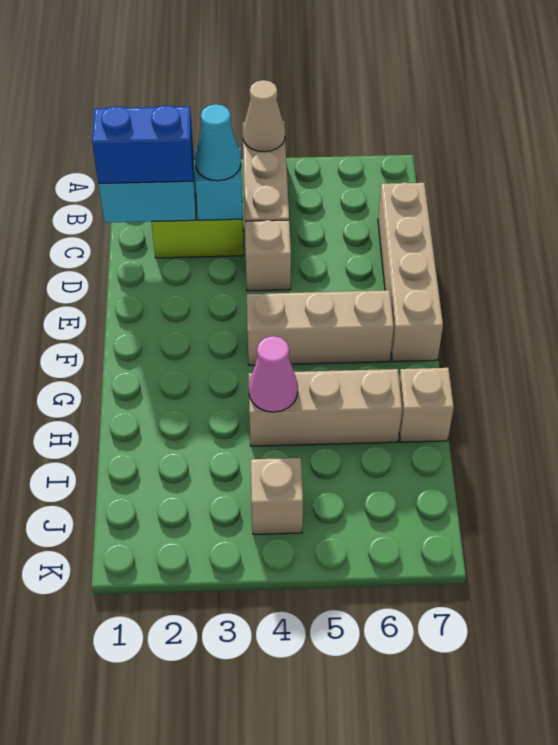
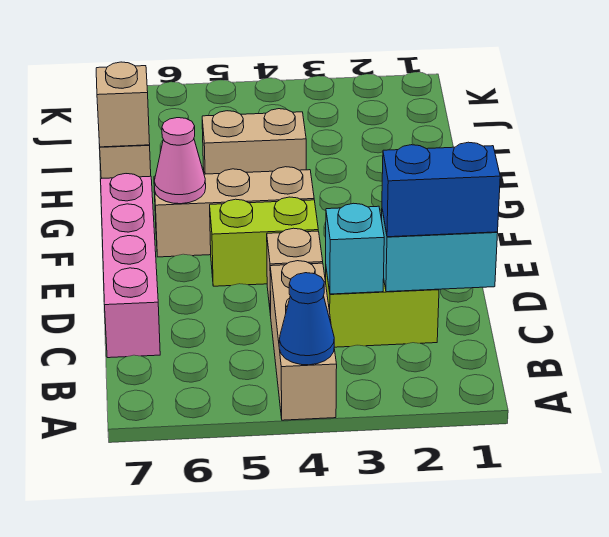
tan 1x1 cone [243,80,285,152] -> blue 1x1 cone [279,273,334,365]
cyan 1x1 cone [195,104,241,181] -> none
tan 1x4 brick [378,182,443,362] -> pink 1x4 brick [101,174,160,358]
none -> lime 1x2 brick [210,197,318,286]
tan 1x3 brick [248,369,402,446] -> tan 1x2 brick [202,109,306,174]
pink 1x1 cone [249,336,298,412] -> pink 1x1 cone moved to [154,118,206,204]
tan 1x1 brick [251,458,303,534] -> tan 1x1 brick moved to [96,62,150,147]

